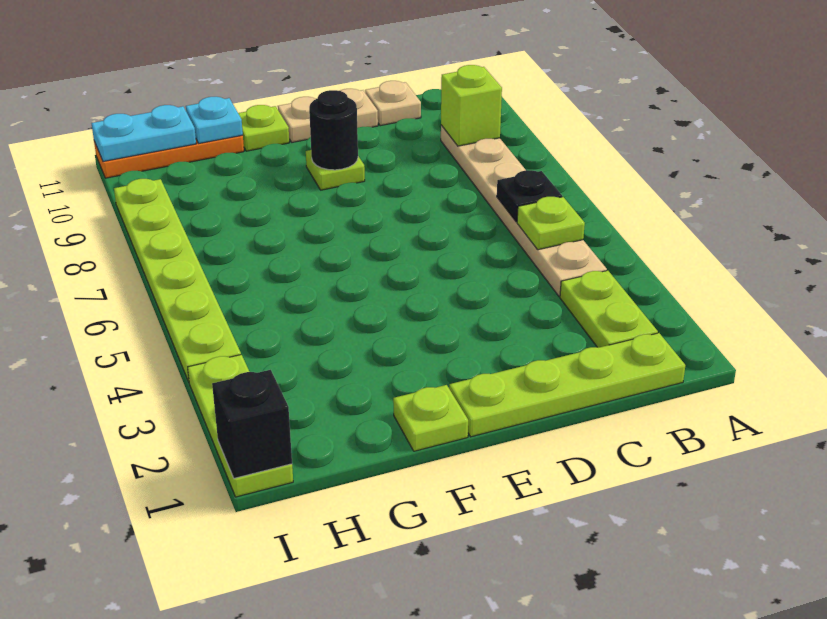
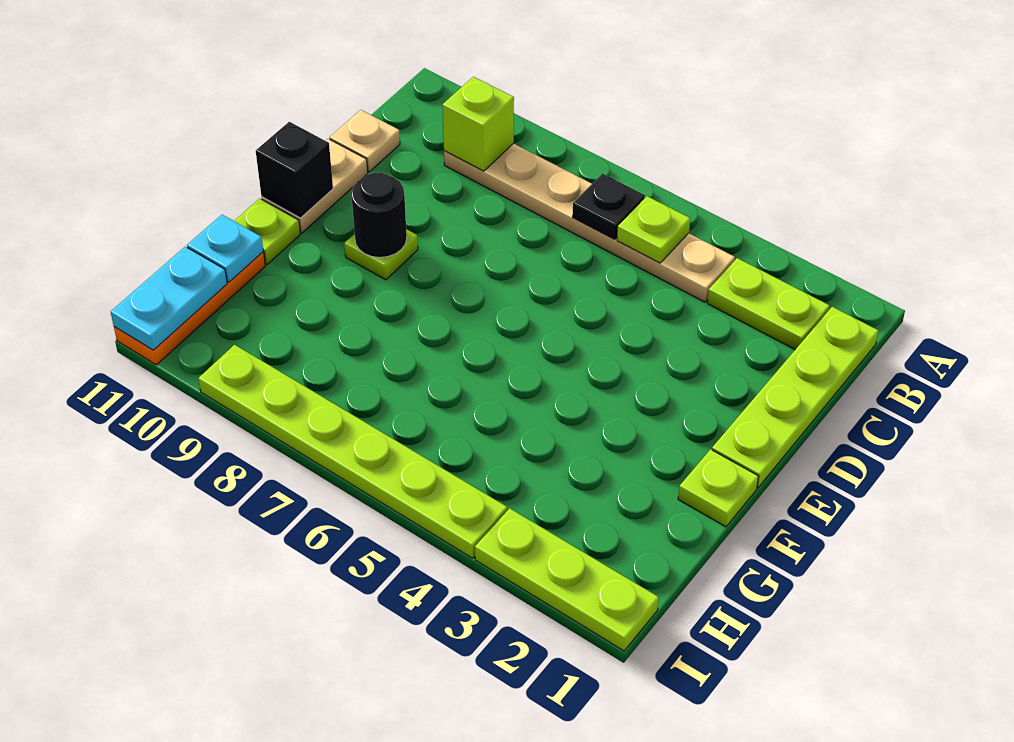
black 1x1 brick [212,370,292,478] -> black 1x1 brick moved to [256,122,333,218]

